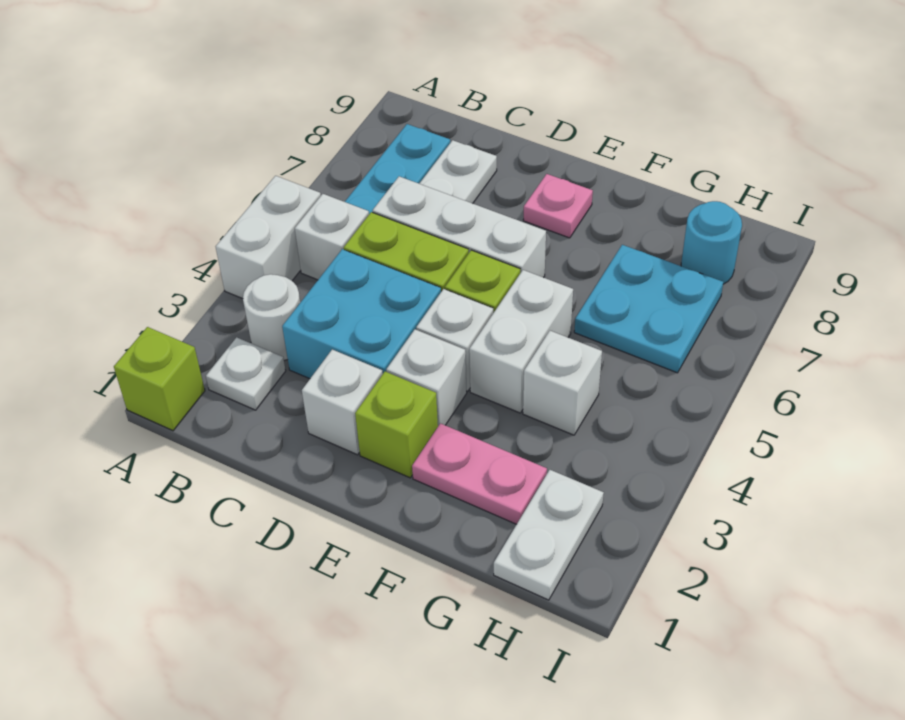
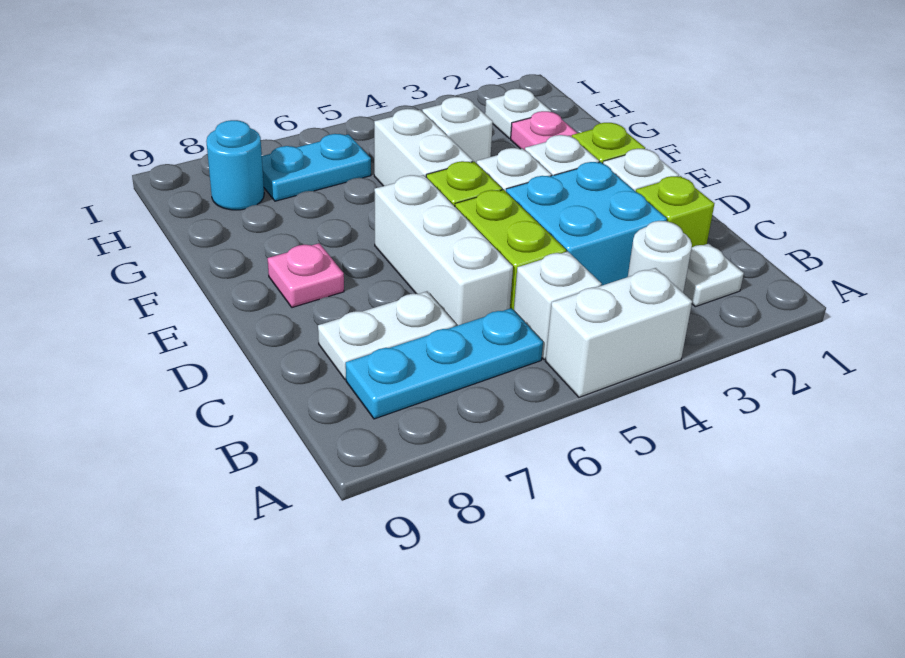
lime 1x1 brick [114,327,205,431] -> lime 1x1 brick moved to [636,176,714,247]
white 1x2 brick [469,270,573,413] -> white 1x2 brick turned to [374,109,473,186]
cyan 2x2 plate [574,245,723,373] -> cyan 1x2 plate [262,134,371,201]
white 1x2 plate [494,470,604,600] -> white 1x1 plate [485,89,551,139]

